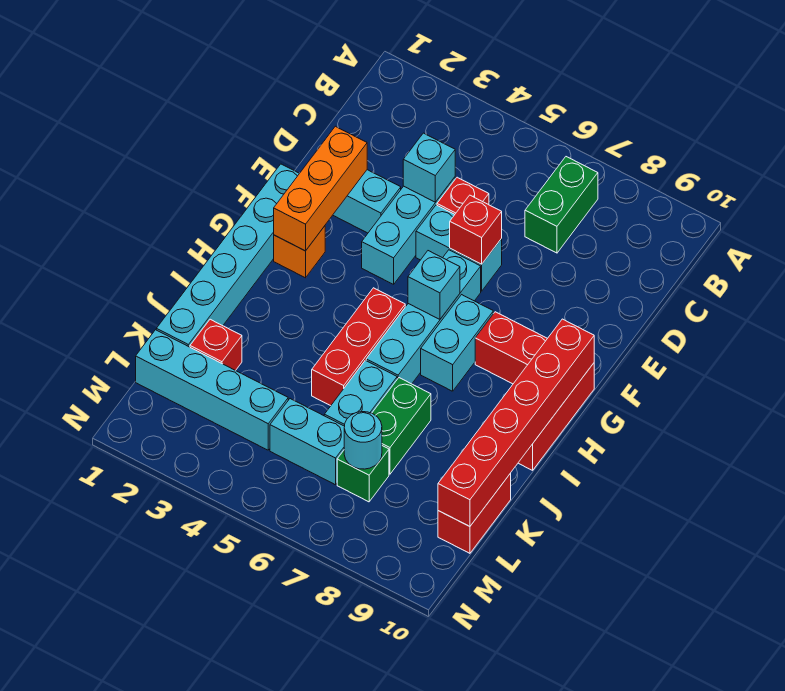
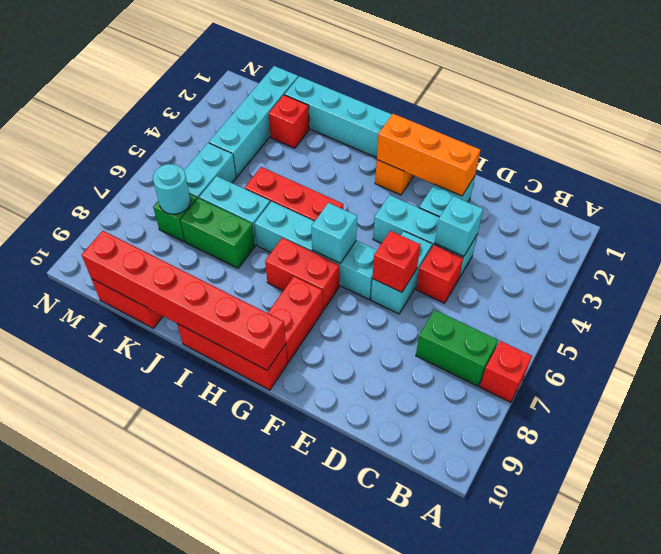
none -> red 1x1 brick [480,341,532,402]
cyan 1x2 brick [421,295,493,391] -> red 1x2 brick [265,238,340,310]

